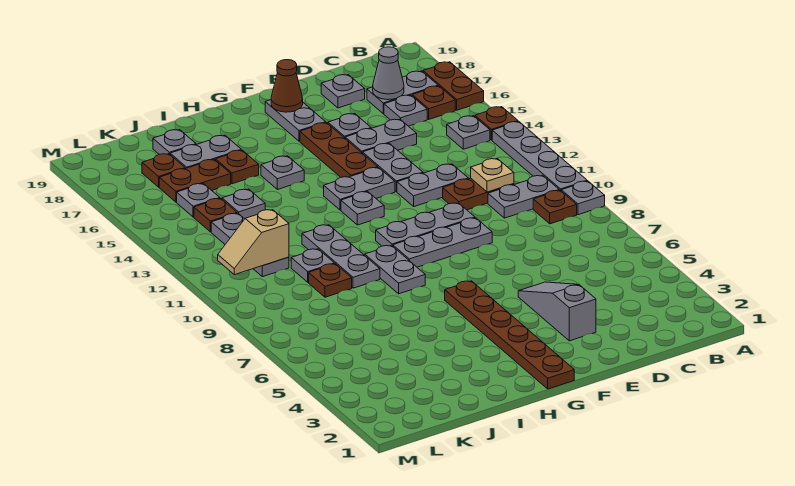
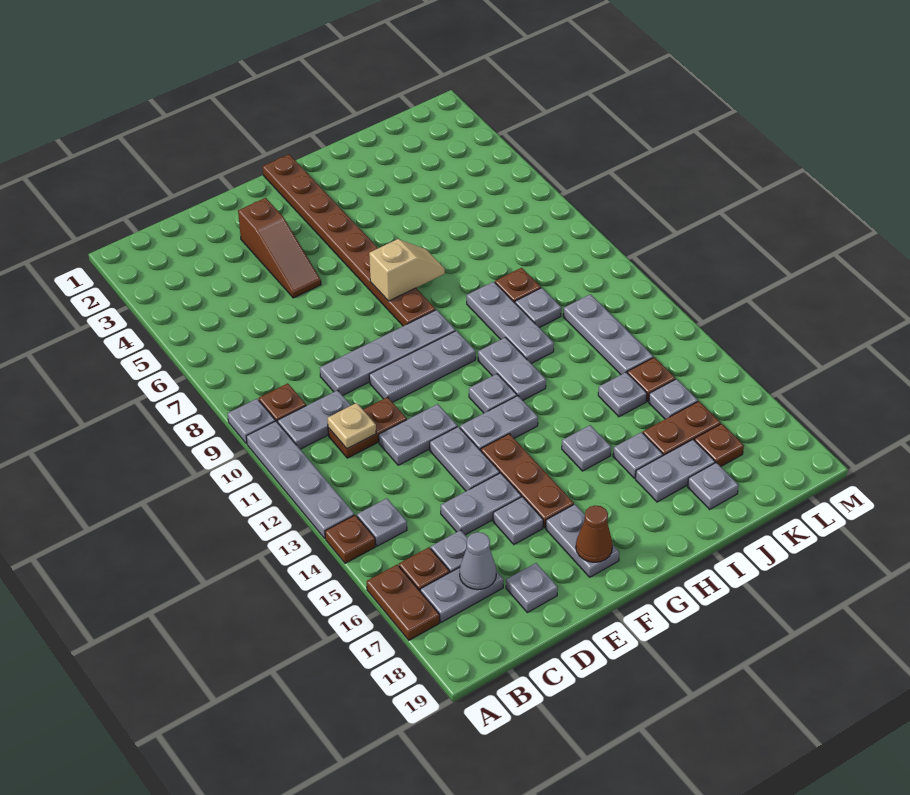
grey 1x3 slope [518,282,596,341] -> brown 1x3 slope [238,198,321,298]
grey 1x3 plate [393,218,492,267] -> grey 1x4 plate [320,310,455,396]
brown 1x6 plate [445,281,574,389] -> brown 1x8 plate [263,154,436,326]
grey 1x2 plate [365,245,425,294] -> grey 1x2 plate moved to [478,337,546,400]
brown 1x1 plate [216,150,259,184] -> grey 1x1 plate [613,432,663,478]
tan 1x2 slope [218,210,289,275] -> tan 1x2 slope moved to [369,239,445,301]

